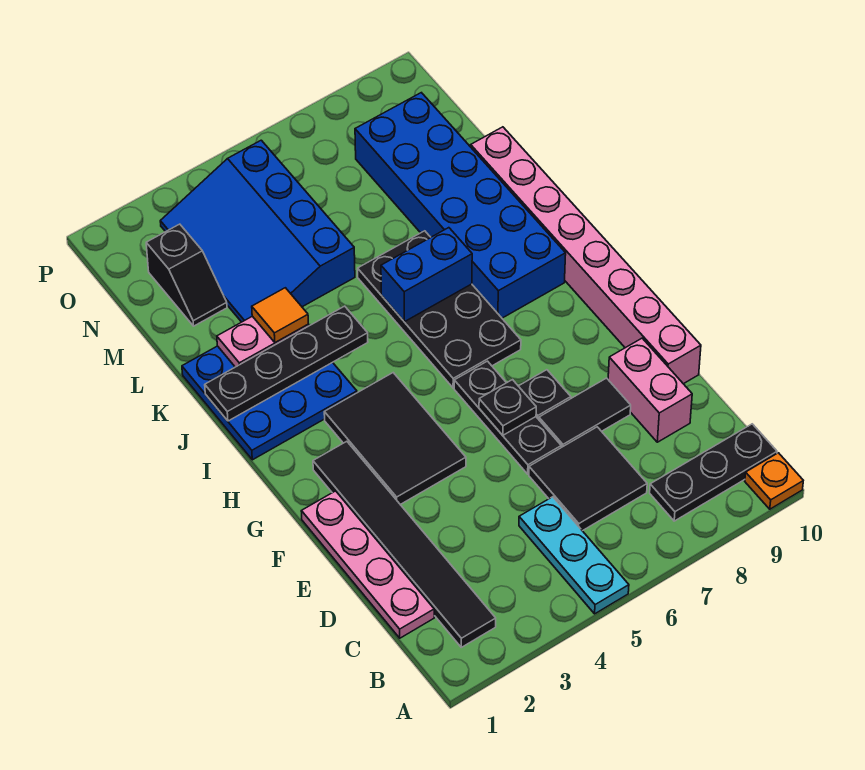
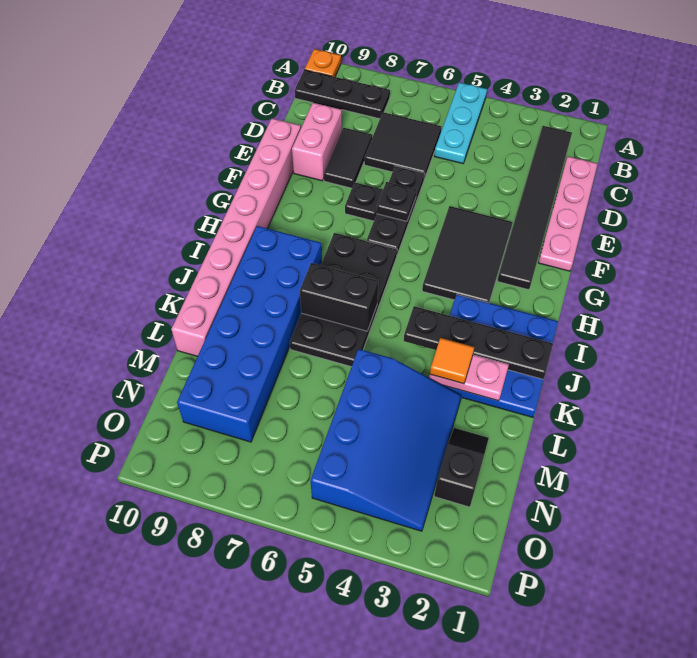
black 1x2 tile [539,378,631,447] -> black 1x2 tile turned to [324,128,372,188]
blue 1x2 brick [381,228,472,322] -> black 1x2 brick [300,263,378,331]

